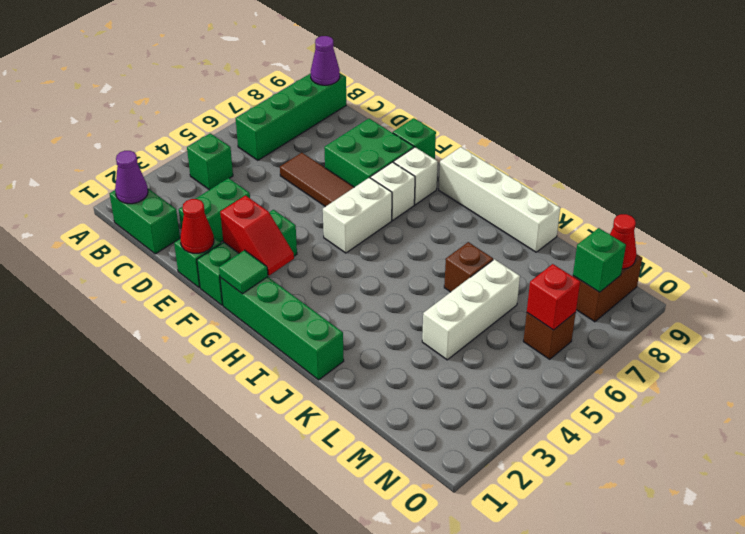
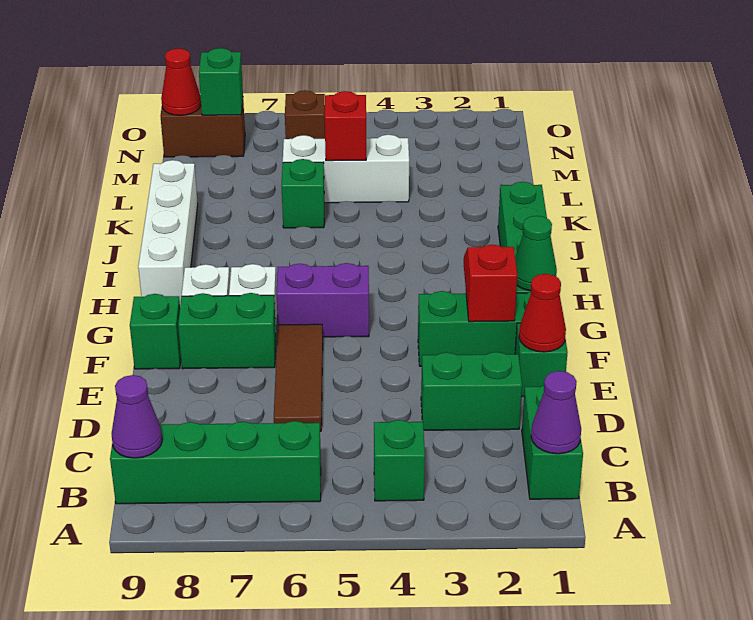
green 2x2 brick [324,119,414,187] -> green 1x2 brick [178,293,276,369]
green 1x1 tile [219,250,268,294] -> green 1x1 cone [515,216,557,291]
white 1x2 brick [323,178,392,253] -> purple 1x2 brick [277,263,369,337]
brown 1x1 brick [444,242,493,292] -> green 1x1 brick [282,159,324,228]
red 1x1 brick [527,264,580,330] -> red 1x1 brick moved to [325,91,366,161]

